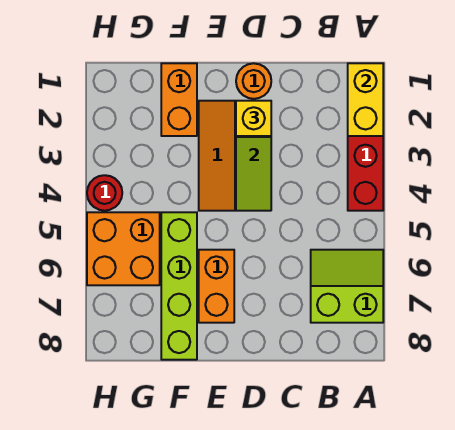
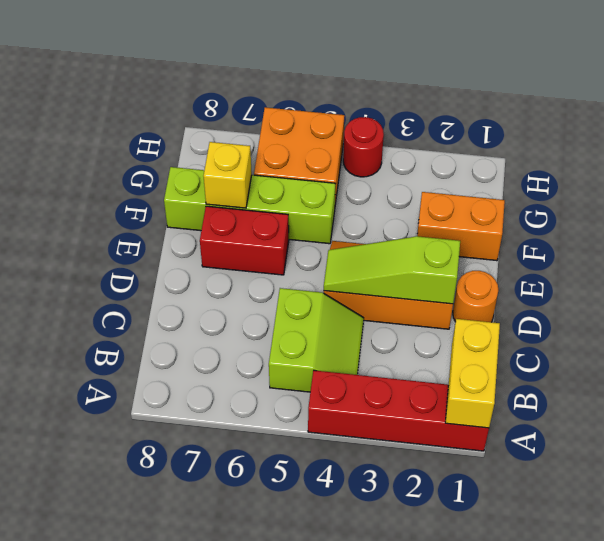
yellow 1x2 brick [348,63,383,136] -> yellow 1x2 brick turned to [445,319,500,428]
lime 2x2 slope [311,250,383,323] -> lime 2x2 slope moved to [269,288,364,392]
yellow 1x1 brick [236,101,271,136] -> yellow 1x1 brick moved to [204,142,252,208]
orange 1x2 brick [199,250,234,323] -> red 1x2 brick [200,206,289,275]

